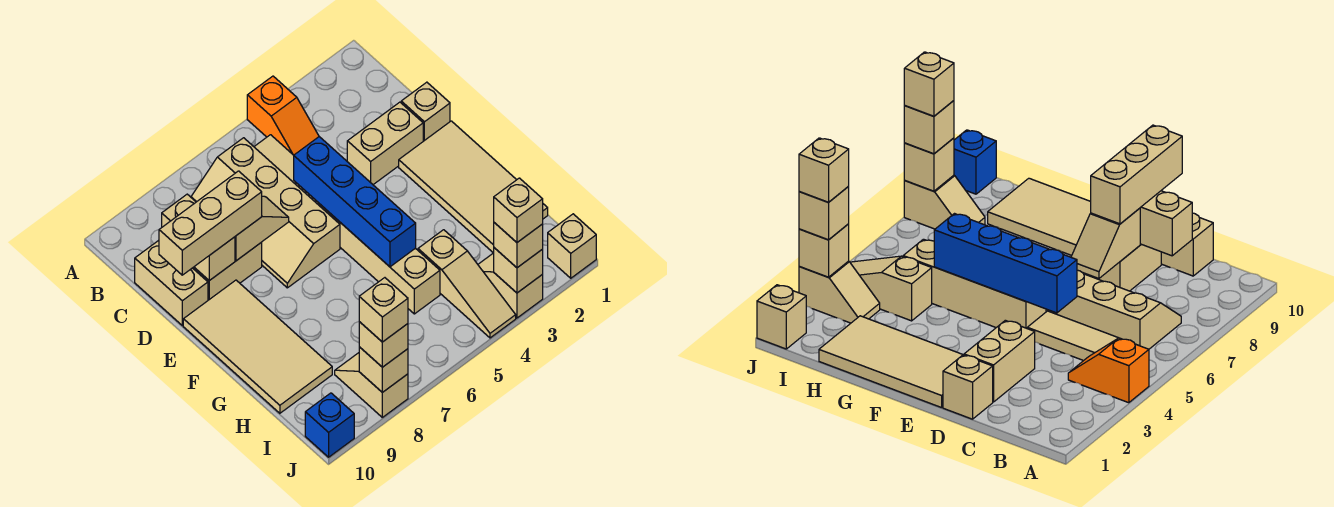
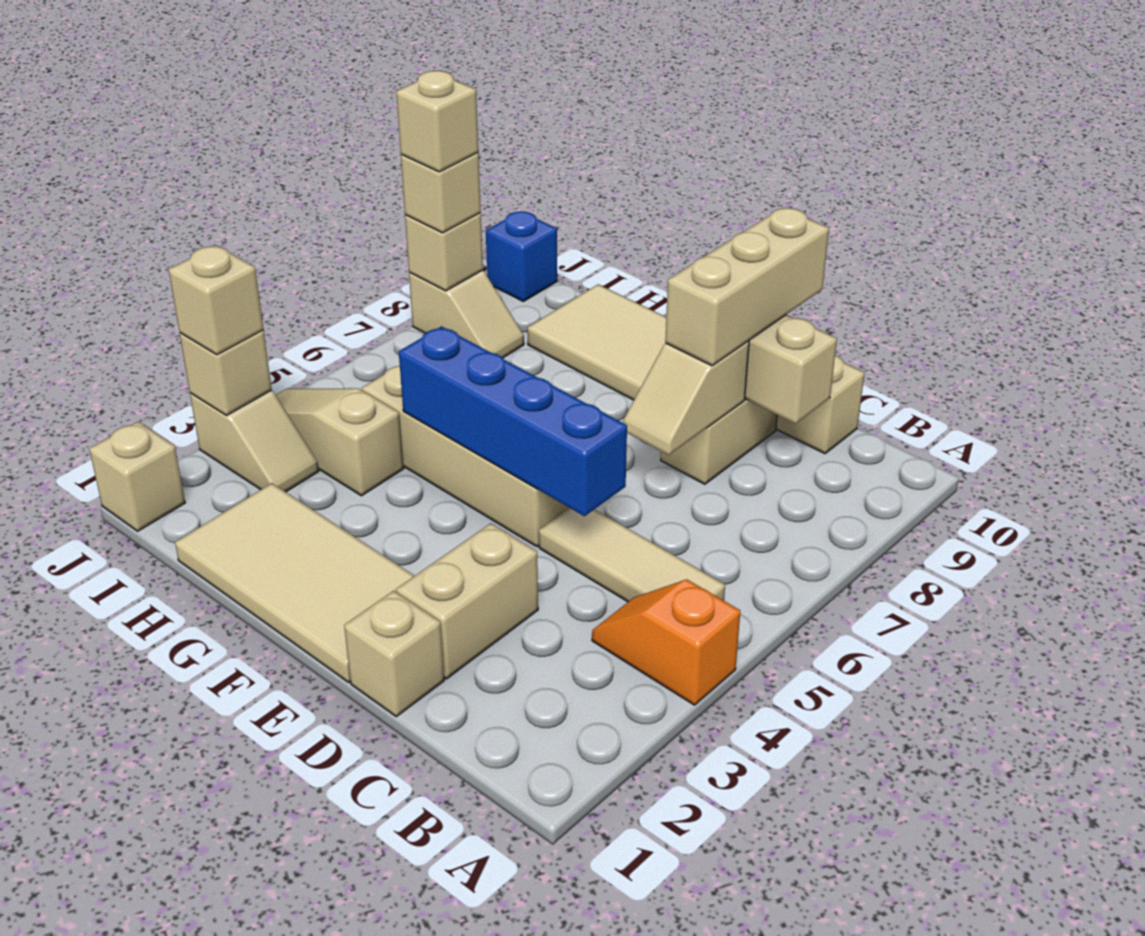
tan 2x4 slope [191,138,340,288] -> none
tan 1x1 brick [494,178,543,242] -> none

